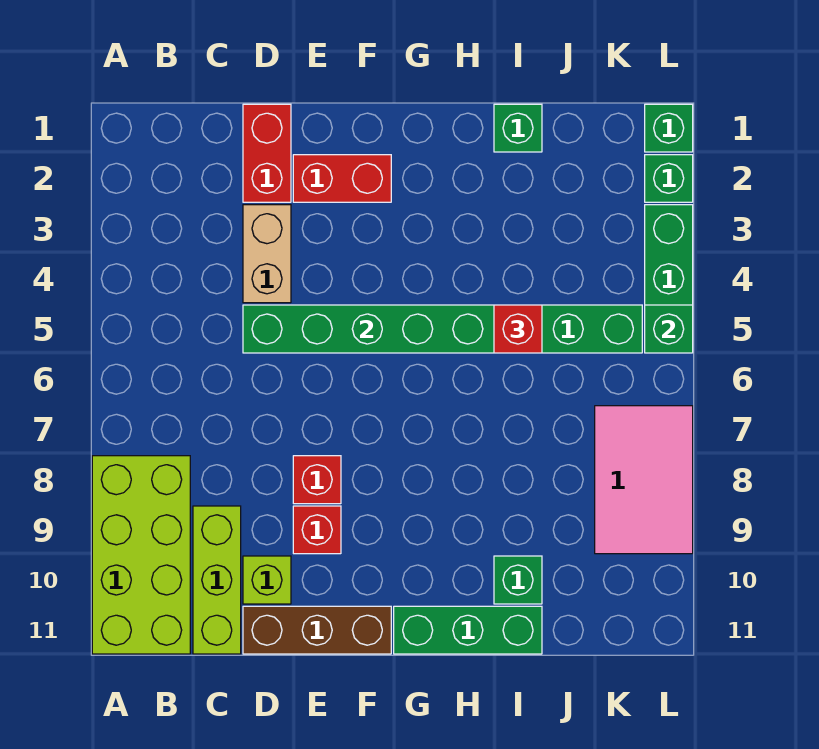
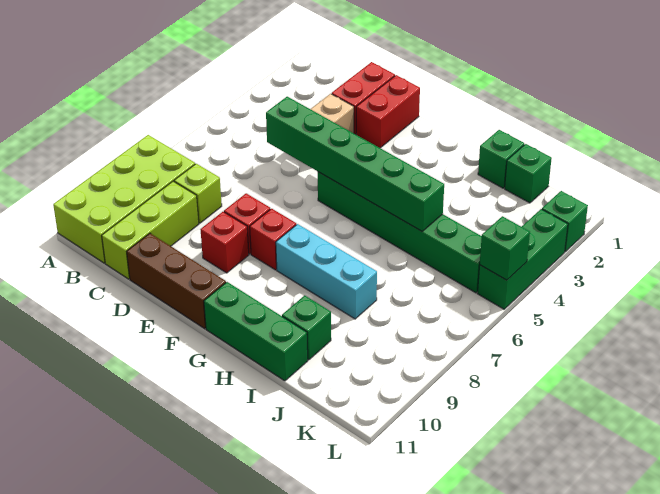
lime 1x1 brick [243,556,291,604] -> lime 1x1 brick moved to [174,164,222,223]
red 1x2 brick [293,155,391,202] -> red 1x2 brick turned to [356,75,420,148]
none -> cyan 1x3 brick [276,224,377,319]
red 1x1 brick [494,305,542,353] -> red 1x1 brick moved to [250,209,296,270]
pink 2x3 tile [595,406,693,554] -> none
green 1x1 brick [645,104,693,152] -> green 1x1 brick moved to [505,144,552,203]

